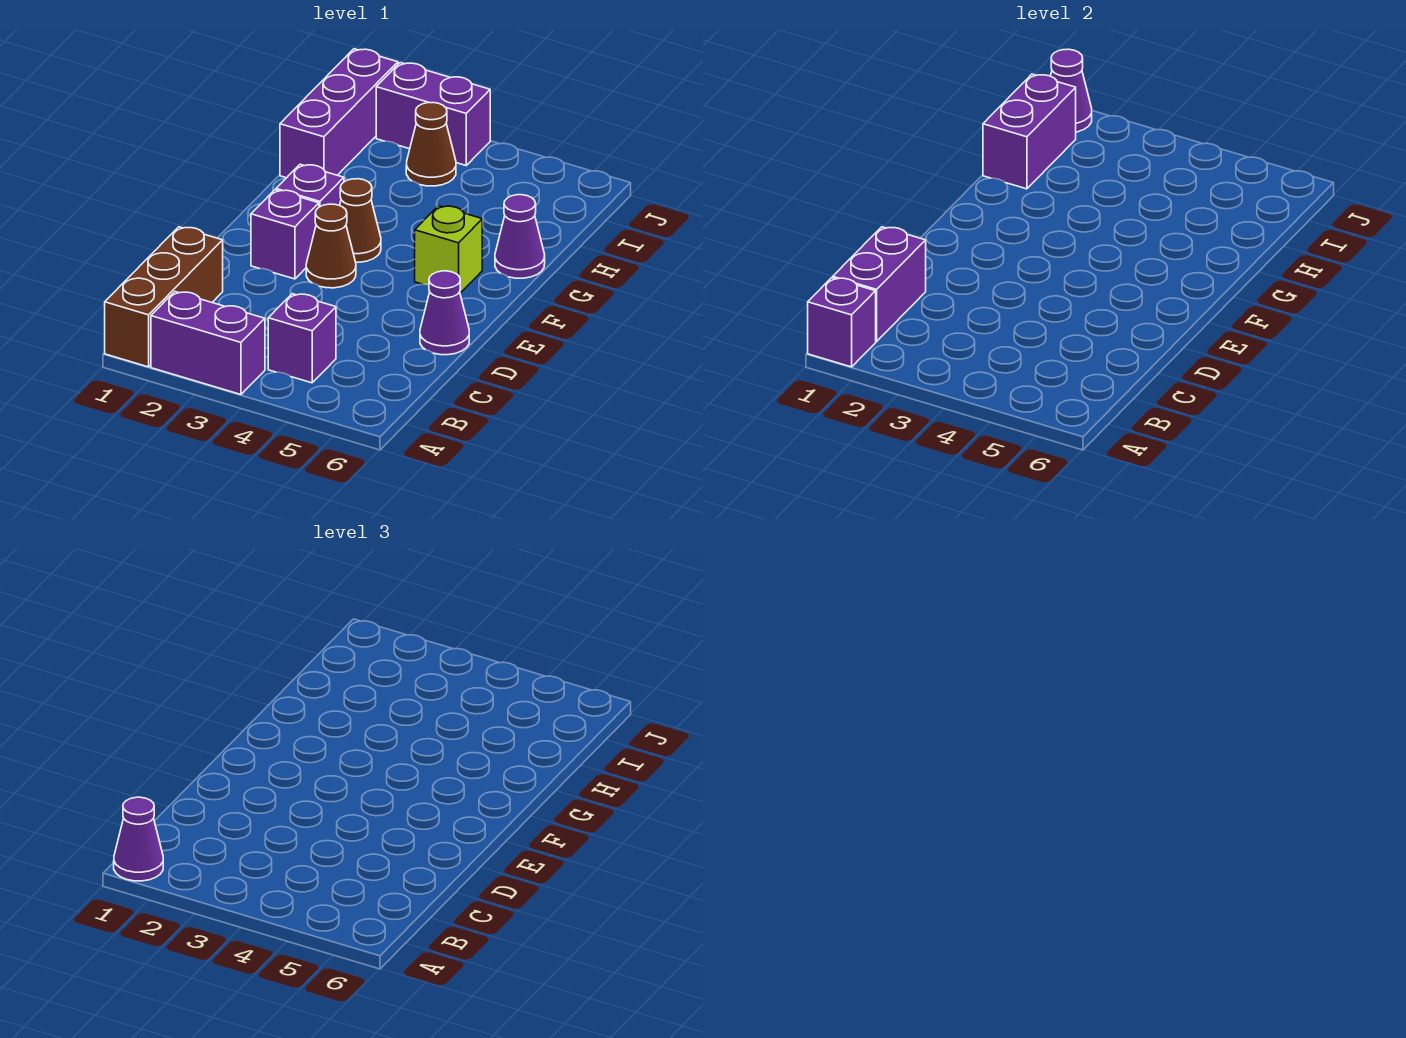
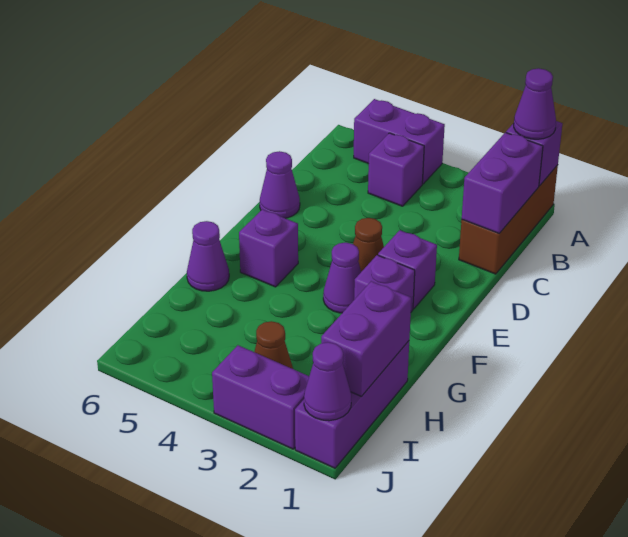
purple 1x2 brick [151,292,265,394] -> purple 1x2 brick moved to [354,99,445,184]
brown 1x1 cone [340,179,381,262] -> purple 1x1 cone [323,242,361,313]
lime 1x1 brick [415,206,482,293] -> purple 1x1 brick [239,209,298,287]

